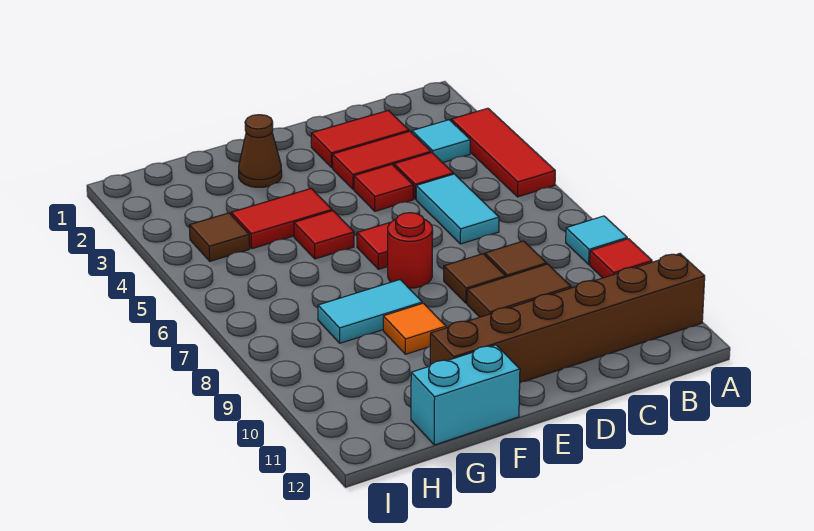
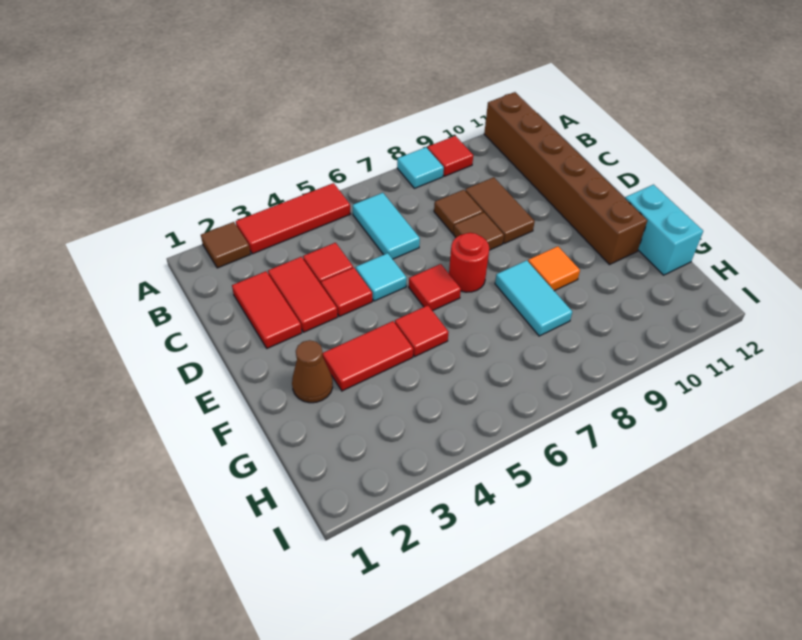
cyan 1x1 tile [412,120,470,163] -> cyan 1x1 tile moved to [356,253,407,301]
cyan 1x2 tile [416,174,499,244] -> cyan 1x2 tile turned to [353,193,420,259]
red 1x2 tile [231,188,332,249] -> red 1x2 tile turned to [323,321,413,391]
brown 1x1 tile [189,213,250,261] -> brown 1x1 tile moved to [201,222,251,268]

